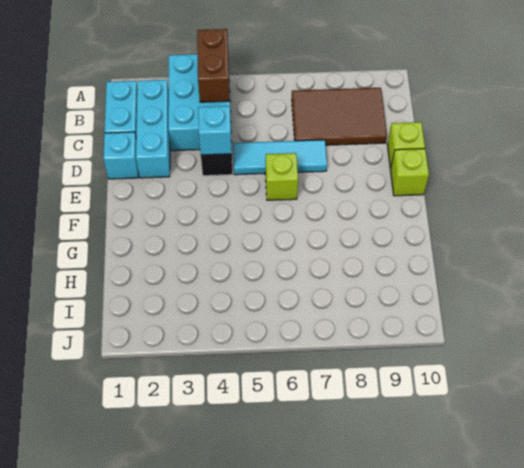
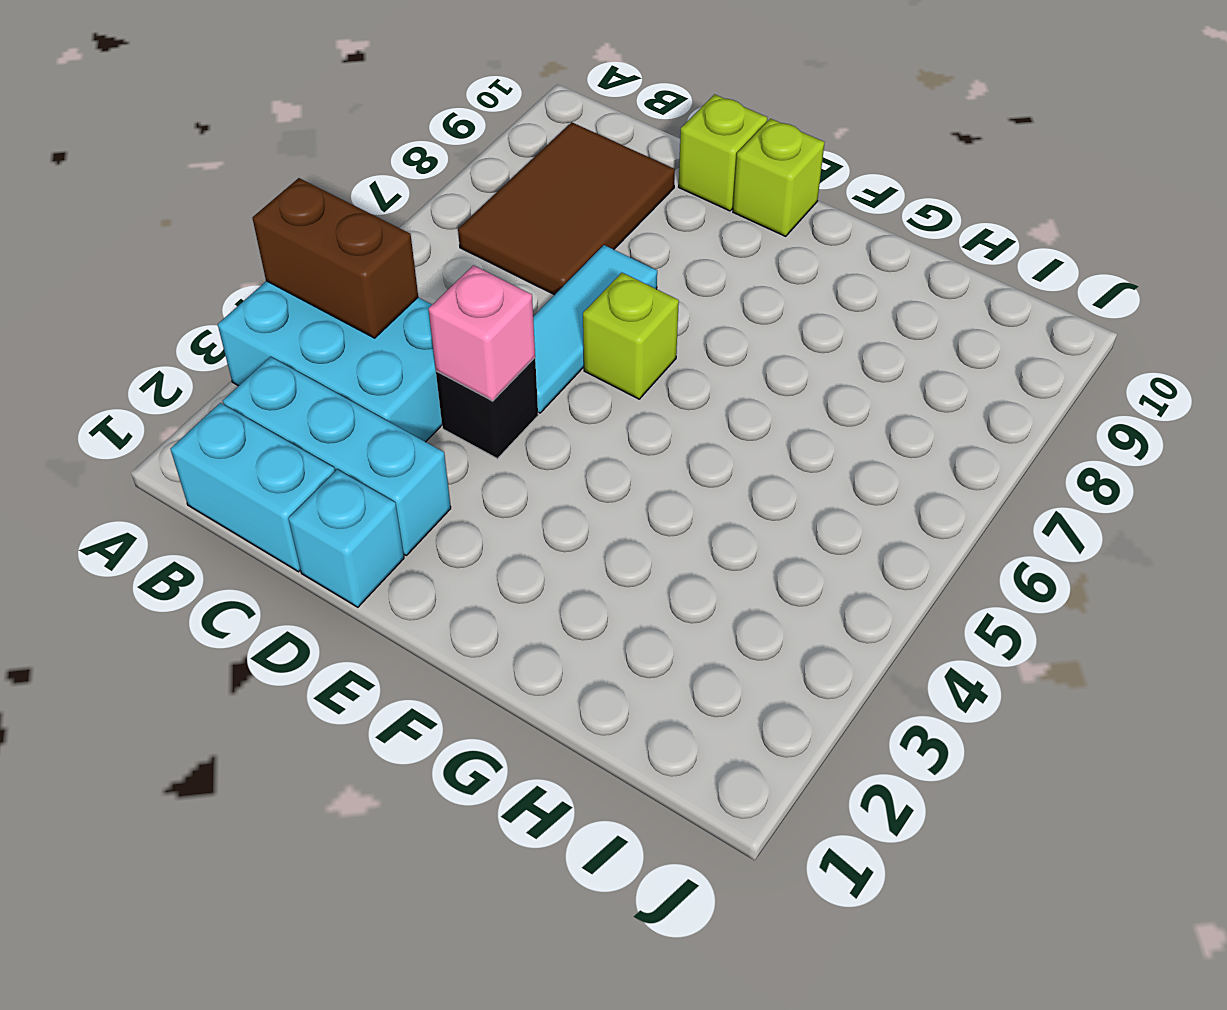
cyan 1x1 brick [198,106,232,155] -> pink 1x1 brick [429,265,535,401]

